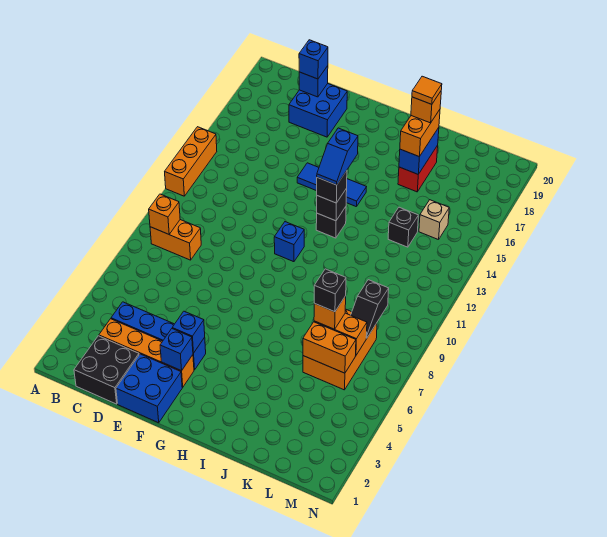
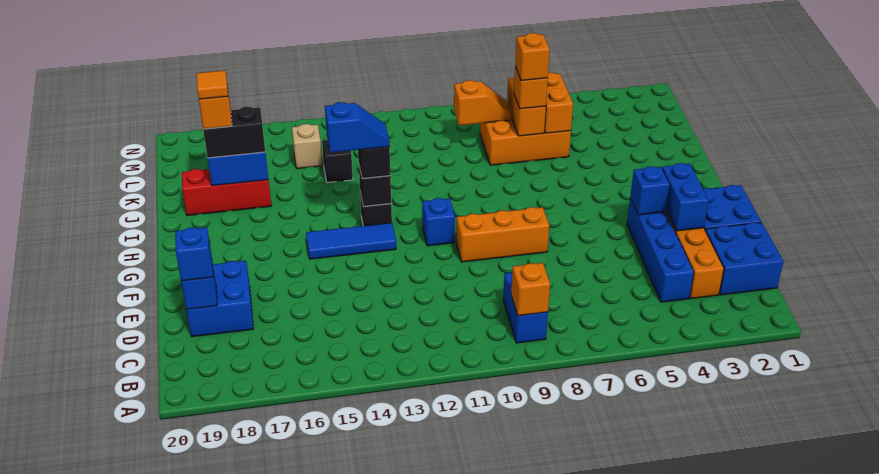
orange 1x3 brick [165,127,217,196] -> orange 1x3 brick moved to [456,207,549,262]
orange 1x2 brick [150,220,201,260] -> blue 1x2 brick [503,273,548,343]
black 2x2 brick [74,336,139,404] -> blue 2x2 brick [705,222,784,295]
blue 1x1 brick [160,329,193,371] -> blue 1x2 brick [662,163,709,231]
blue 1x3 tile [297,163,366,207] -> blue 1x3 tile turned to [306,223,396,259]
red 1x2 brick [398,145,438,192] -> red 1x3 brick [182,169,271,215]
orange 1x2 brick [400,110,440,157] -> black 1x2 brick [203,106,265,158]
black 1x1 brick [314,269,346,312] -> orange 1x1 brick [515,33,550,81]
black 1x2 slope [351,280,389,338] -> orange 1x2 slope [454,80,511,125]

